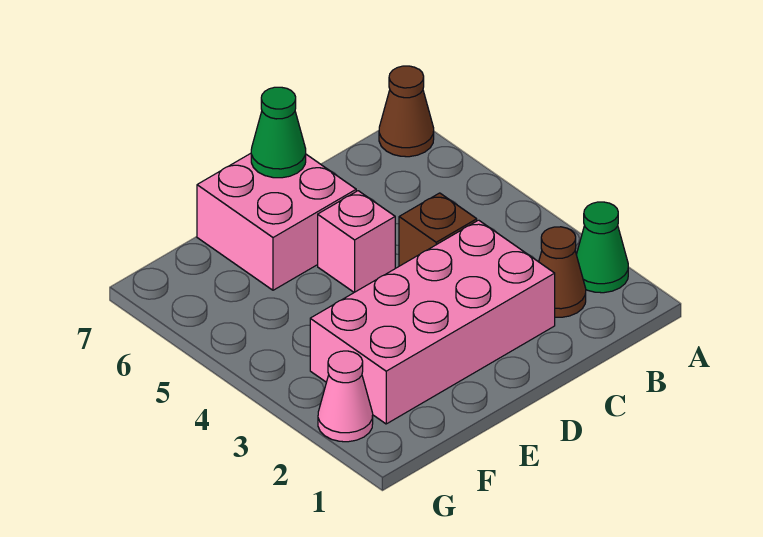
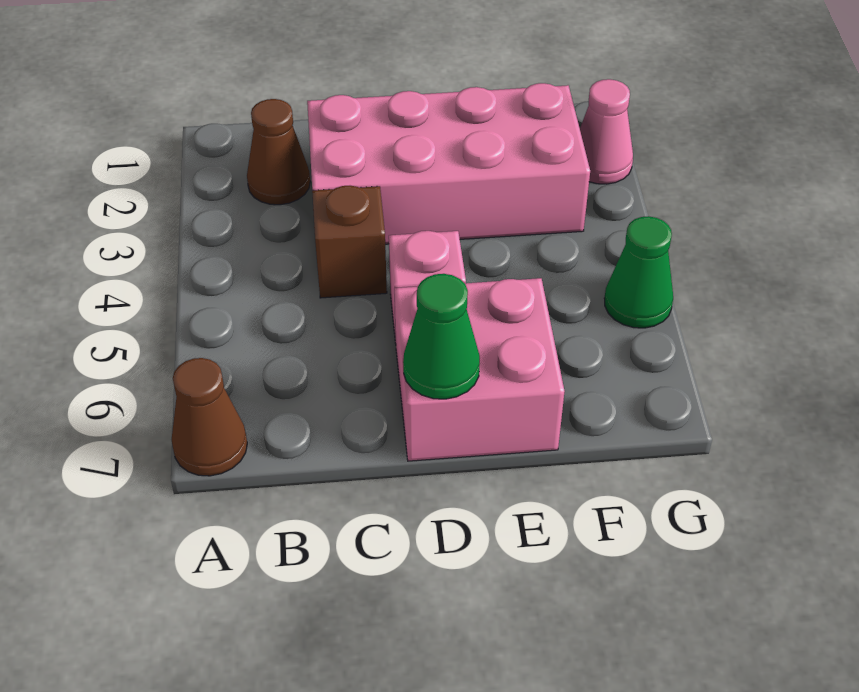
green 1x1 cone [576,202,628,293] -> green 1x1 cone moved to [604,216,673,328]

